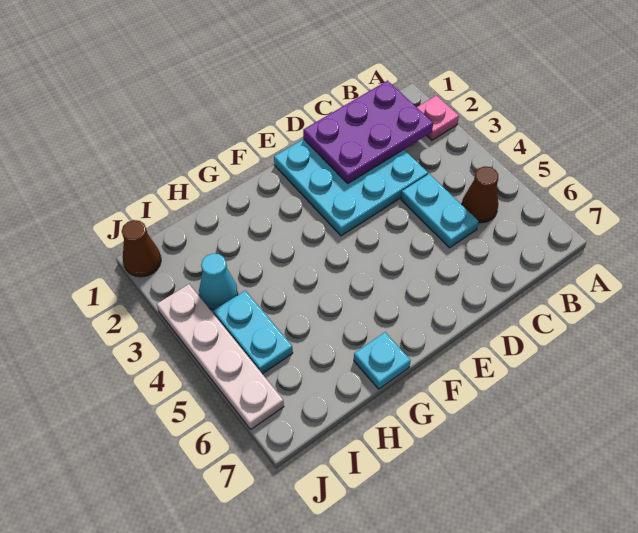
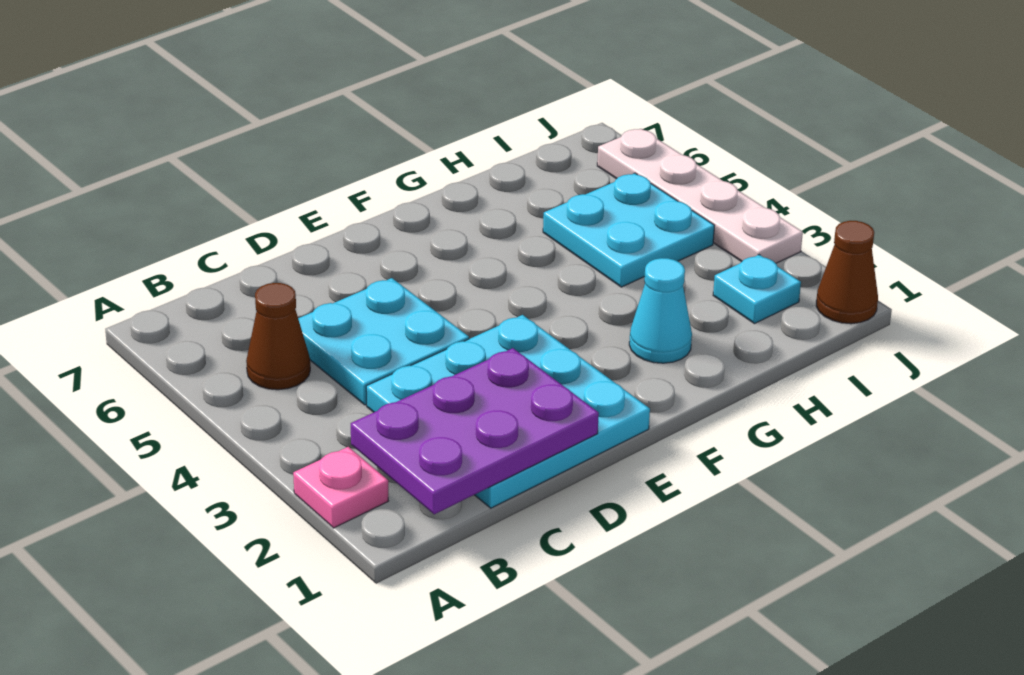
cyan 1x2 plate [401,174,479,248] -> cyan 2x2 plate [298,278,469,405]
cyan 1x1 plate [354,332,411,389] -> cyan 1x1 plate moved to [713,255,801,324]
cyan 1x1 cone [199,253,238,310] -> cyan 1x1 cone moved to [629,258,692,363]
cyan 1x2 plate [214,291,293,374] -> cyan 2x2 plate [543,173,715,287]

